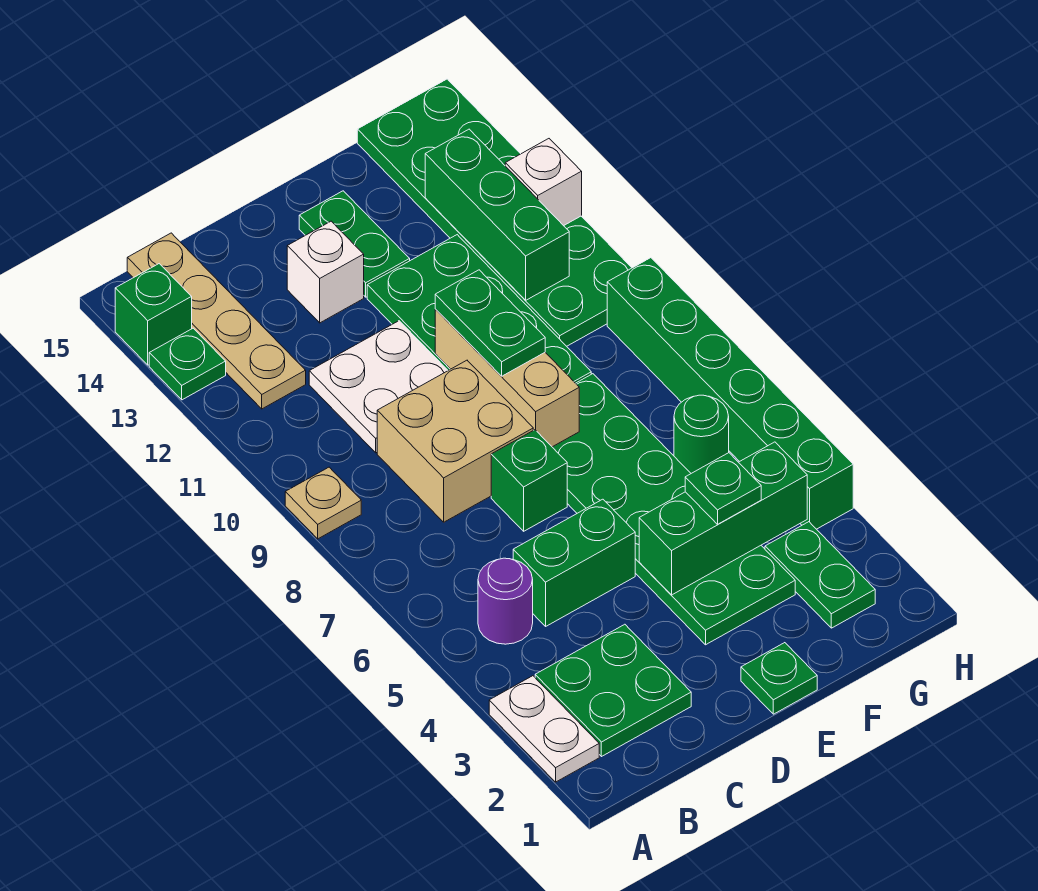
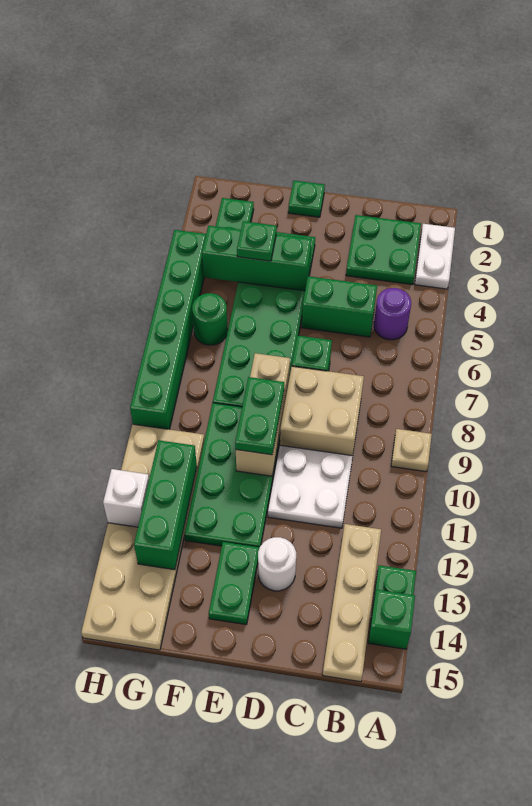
white 1x1 brick [287,221,364,323] -> white 1x1 round brick [258,537,296,591]
green 2x6 plate [357,79,632,346] -> tan 2x6 plate [81,424,204,650]

